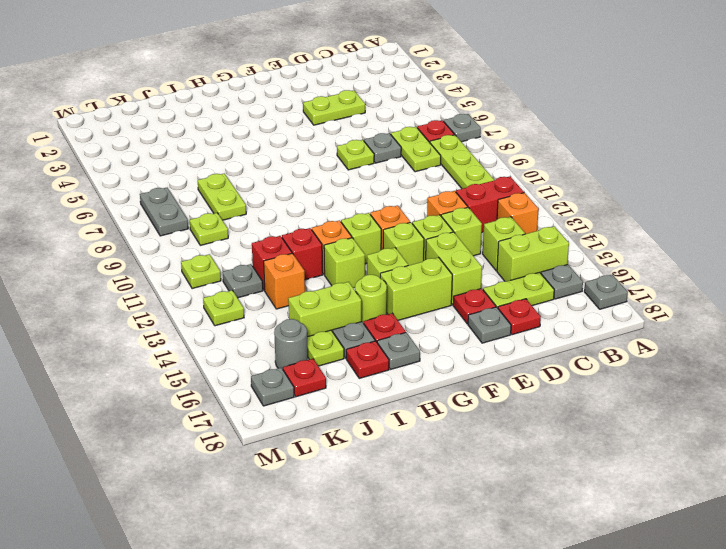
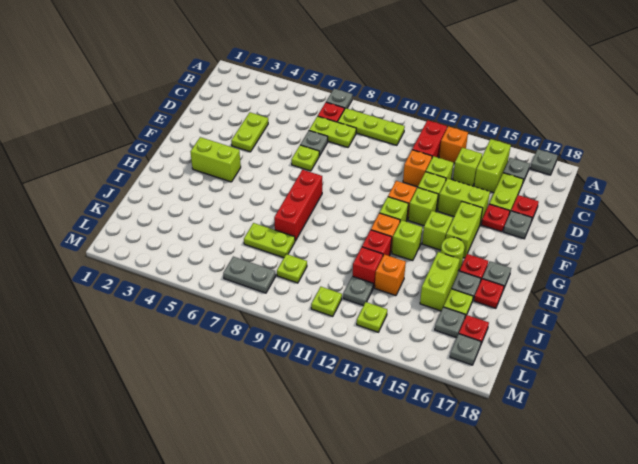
none -> lime 1x2 brick [190,137,241,182]
none -> red 1x3 brick [274,170,322,241]
grey 1x1 round brick [274,319,308,369] -> grey 1x1 plate [435,307,465,338]

